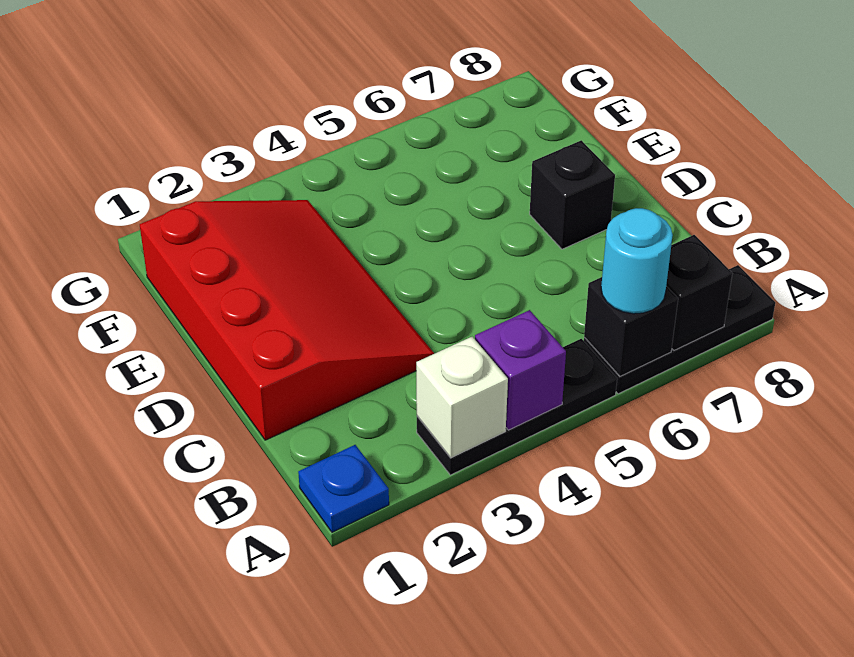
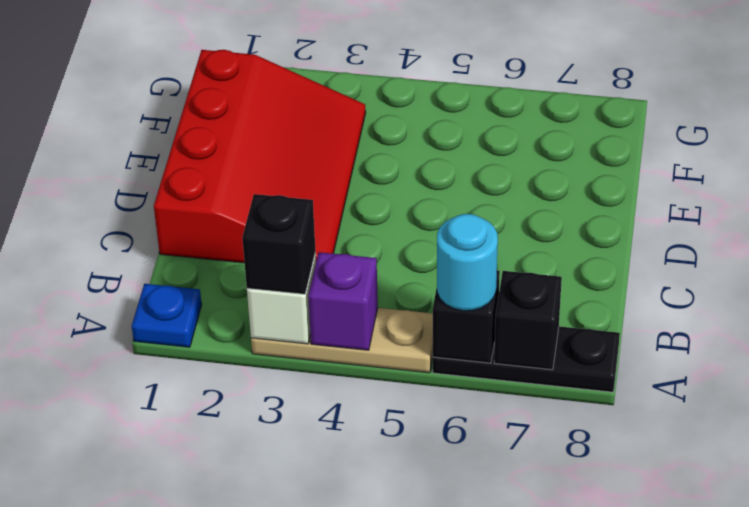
black 1x3 plate [417,339,617,475] -> tan 1x3 plate [251,308,433,373]
black 1x1 brick [530,140,615,249] -> black 1x1 brick moved to [242,194,315,294]

